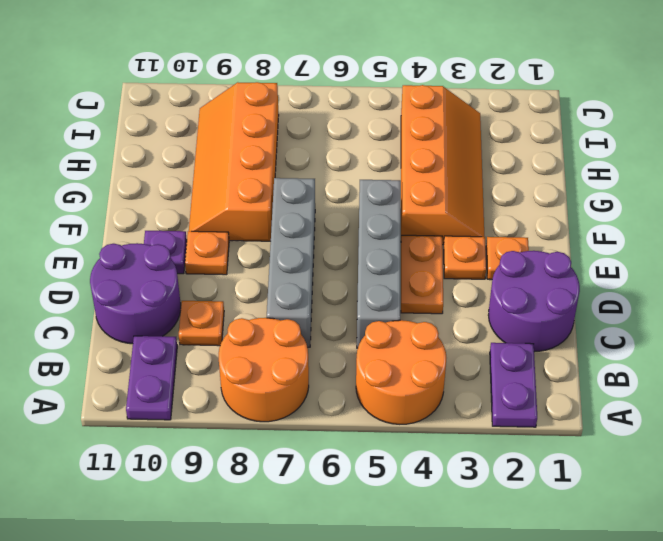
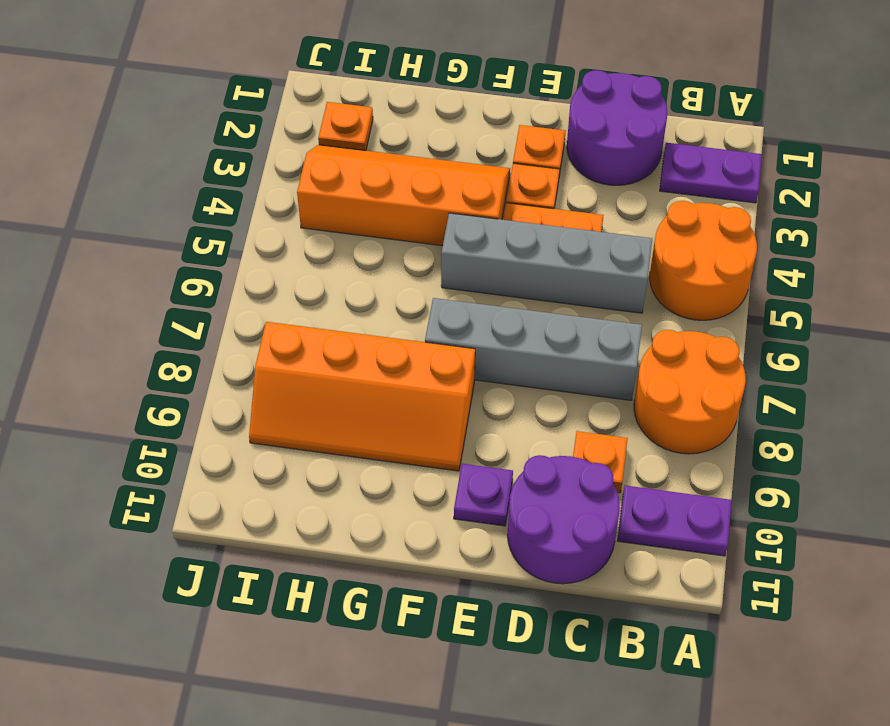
orange 1x1 plate [185,231,229,275] -> orange 1x1 plate moved to [318,102,373,151]

